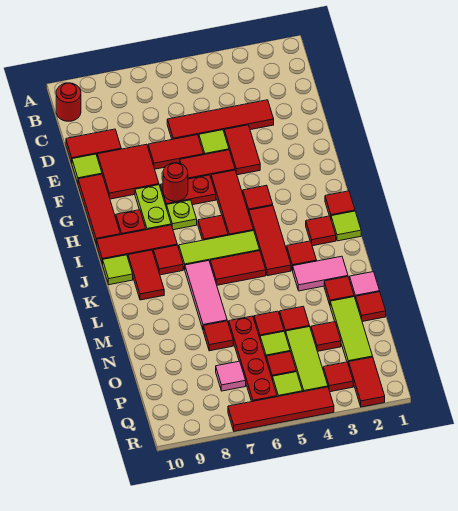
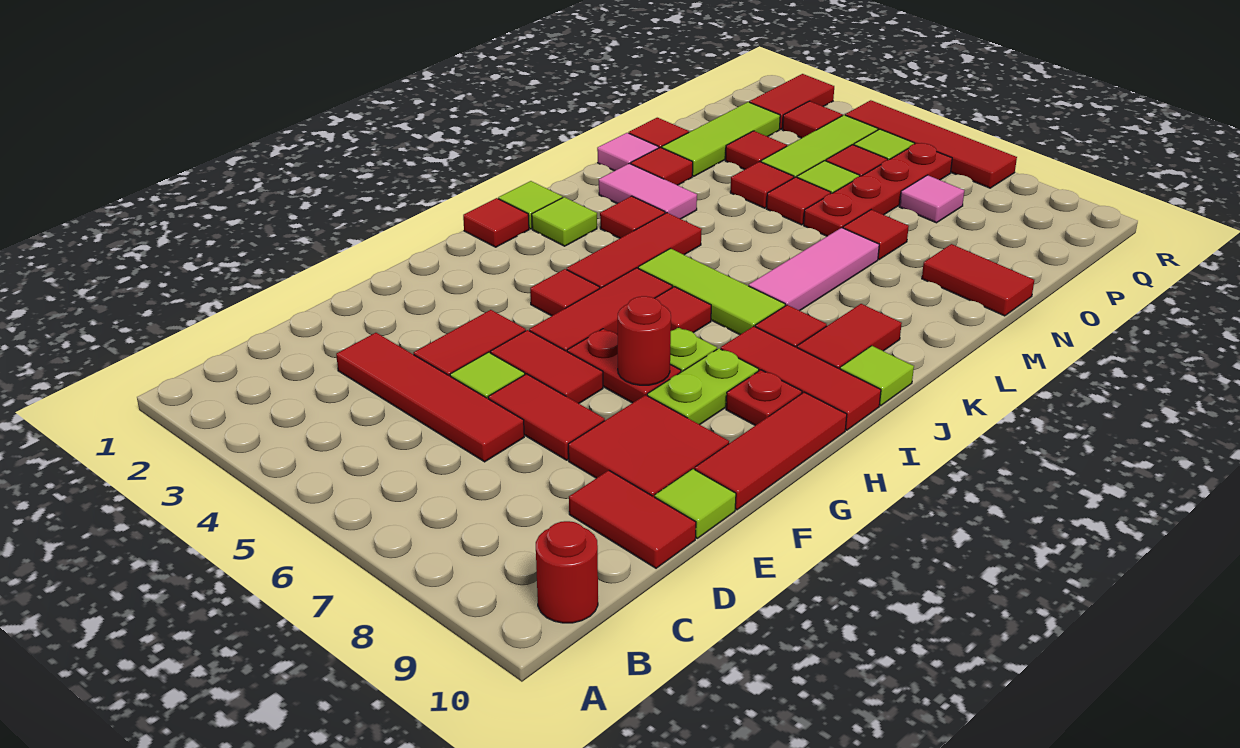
red 1x1 tile [306,216,336,246] -> lime 1x1 tile [532,197,597,246]
red 1x2 tile [210,251,266,285] -> red 1x2 tile moved to [922,244,1034,316]

